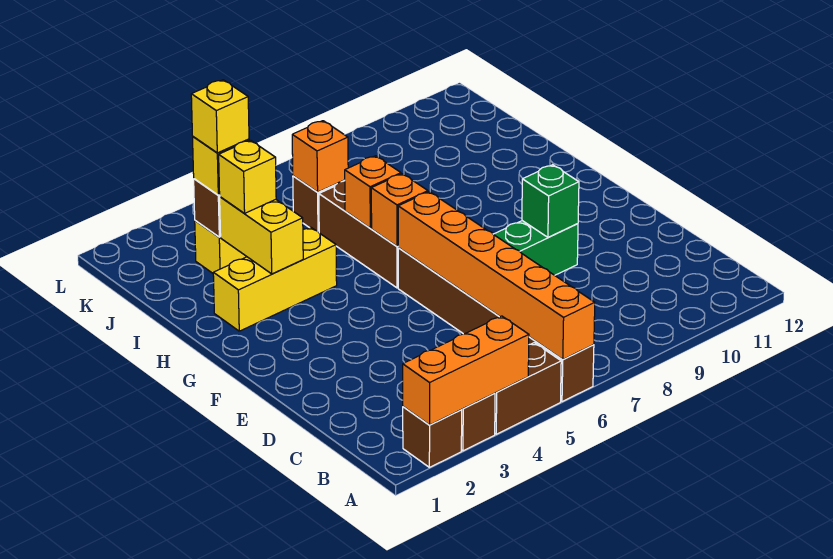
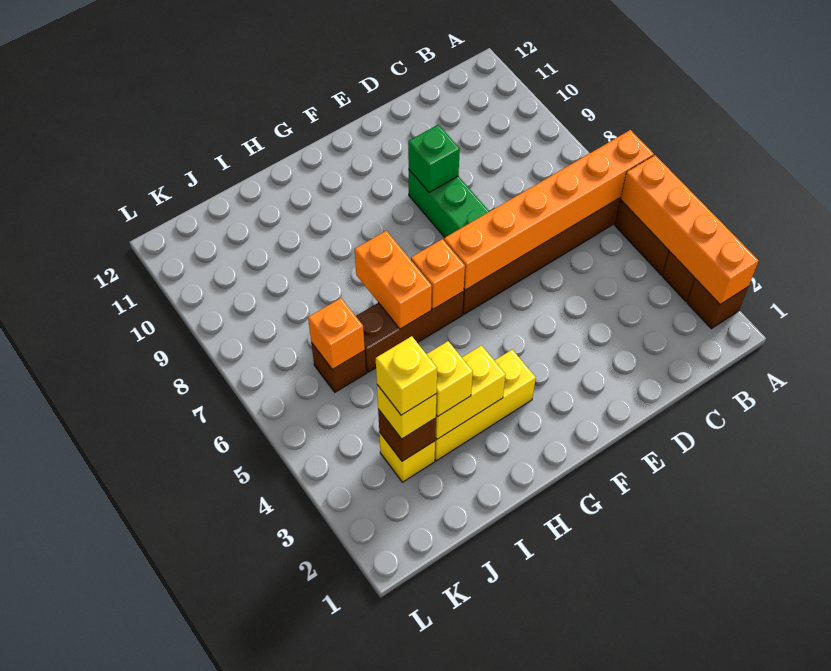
orange 1x3 brick [403,316,529,425] -> orange 1x4 brick [621,155,759,304]
yellow 1x3 brick [213,227,337,331] -> yellow 1x3 brick turned to [435,350,536,461]
orange 1x1 brick [345,156,401,228] -> orange 1x2 brick [355,231,432,329]

